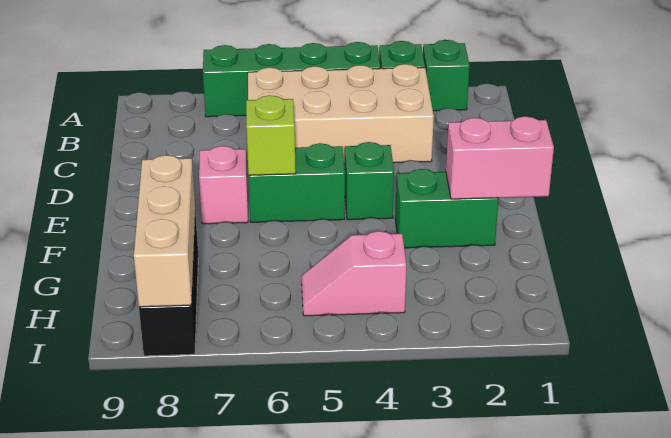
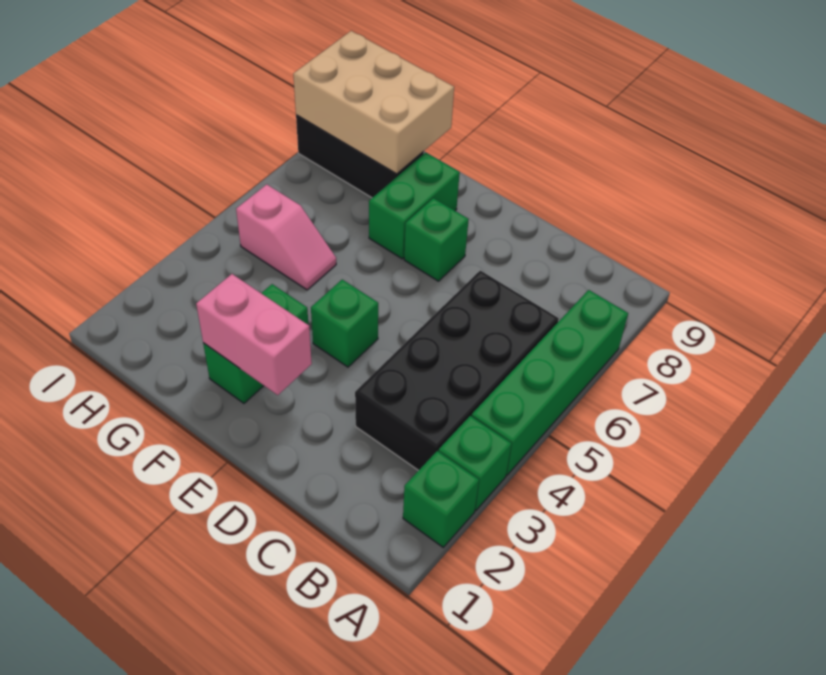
tan 2x4 brick [248,64,434,164] -> black 2x4 brick [355,270,559,471]
green 1x2 brick [249,143,345,222] -> green 1x2 brick moved to [369,153,460,259]
lime 1x1 brick [246,95,296,175] -> none
pink 1x1 brick [199,146,248,224] -> green 1x1 brick [404,198,469,281]
pink 1x2 brick [446,116,554,199] -> pink 1x2 brick turned to [196,274,312,395]
tan 1x3 brick [134,155,195,307] -> tan 2x3 brick [293,31,454,174]
pink 1x2 slope [302,231,406,316] -> pink 1x2 slope turned to [236,184,336,290]

